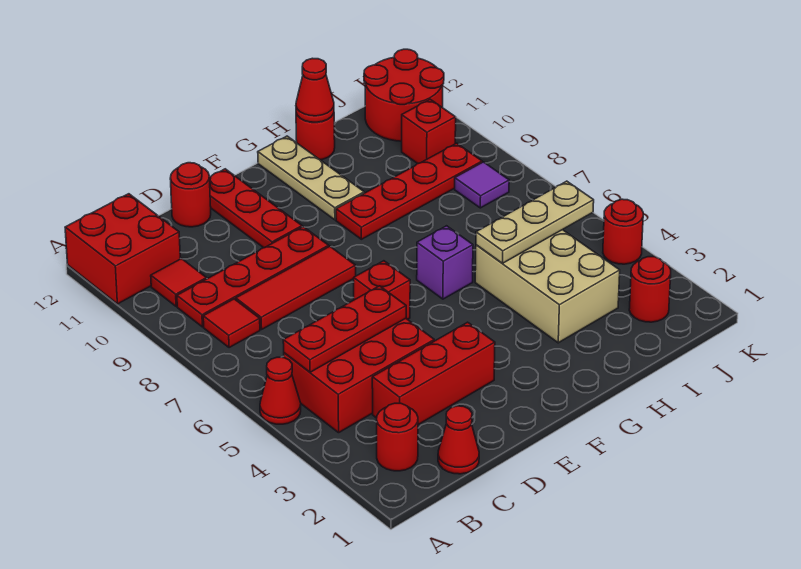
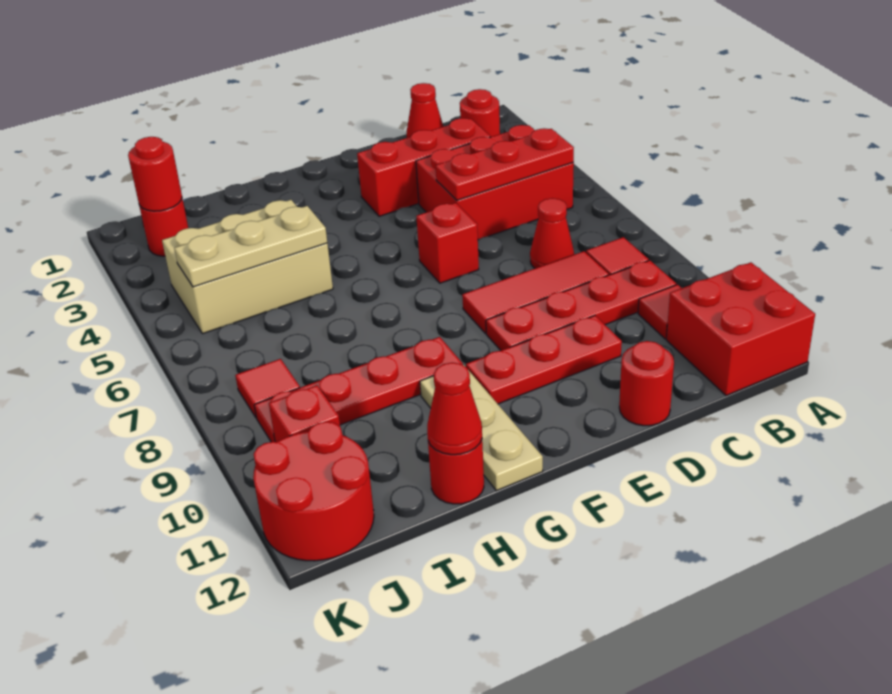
red 1x1 cone [260,357,301,424] -> red 1x1 cone moved to [530,198,574,268]
red 1x3 plate [209,169,302,248] -> red 1x3 plate turned to [466,316,622,404]
purple 1x1 brick [417,226,473,299] -> none
tan 2x3 brick [475,230,620,343] -> tan 2x3 brick turned to [162,200,333,334]
purple 1x1 tile [455,162,509,208] -> red 1x1 tile [235,359,300,418]
red 1x1 round brick [603,199,643,264] -> red 1x1 round brick moved to [128,137,182,211]

